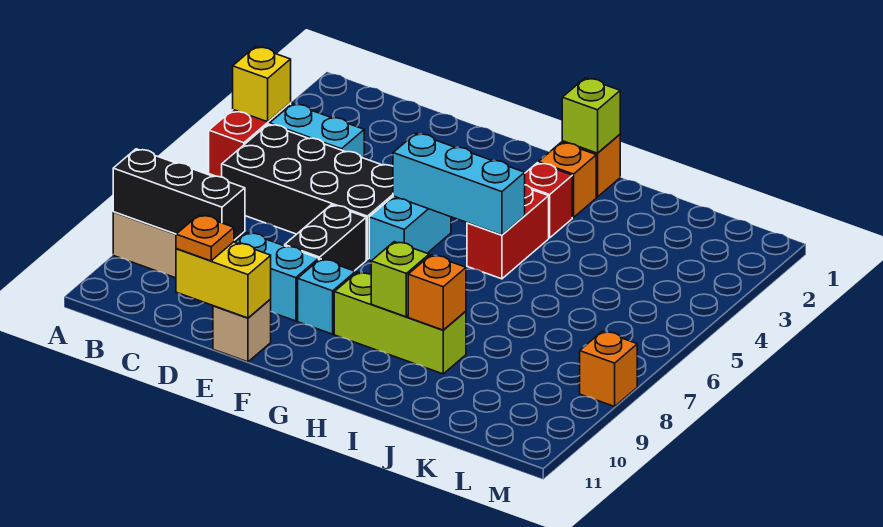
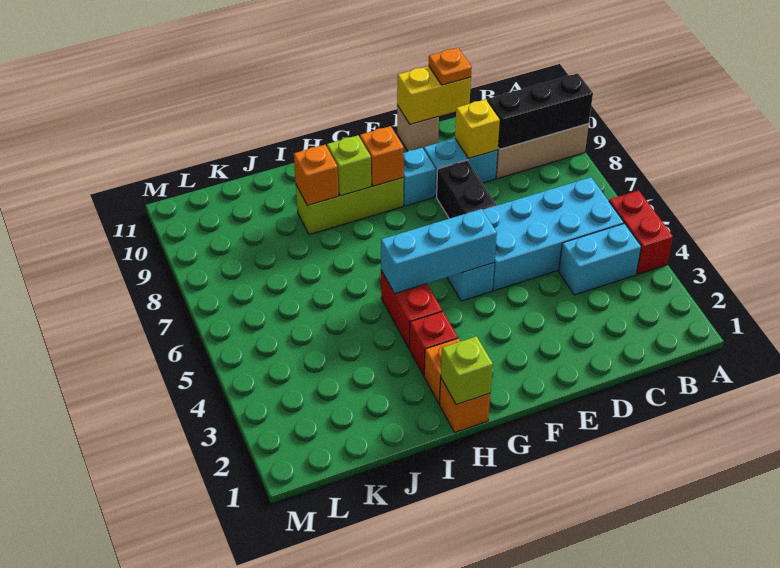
yellow 1x1 brick [233,47,291,122] -> yellow 1x1 brick moved to [455,99,500,158]
black 2x4 brick [222,124,393,259] -> cyan 2x4 brick [483,177,624,291]
orange 1x1 brick [580,331,637,406] -> orange 1x1 brick moved to [360,126,404,186]

